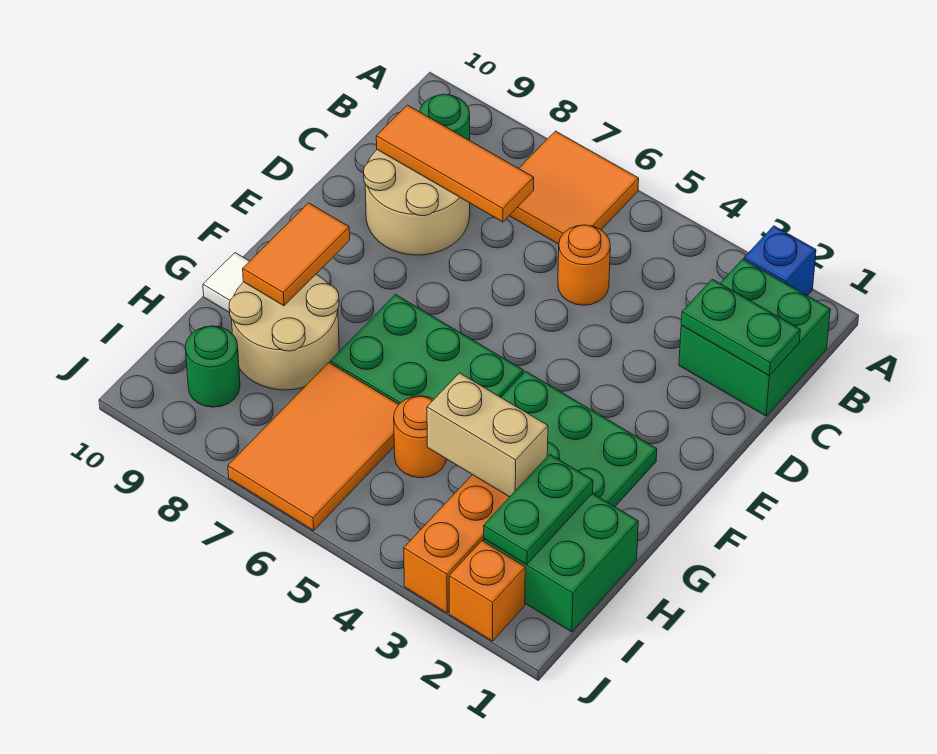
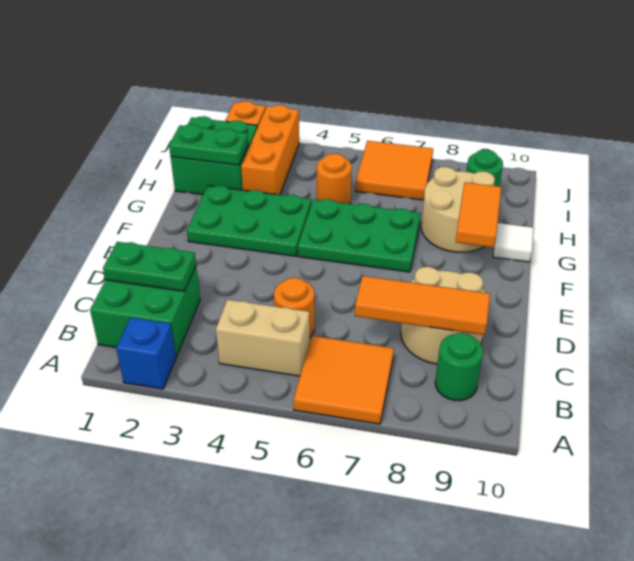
green 1x2 plate [484,454,593,564] -> green 1x2 plate turned to [169,124,248,165]
tan 1x2 brick [427,373,548,497] -> tan 1x2 brick moved to [216,300,310,376]
orange 2x3 tile [228,363,399,531] -> orange 2x2 tile [355,141,433,200]

